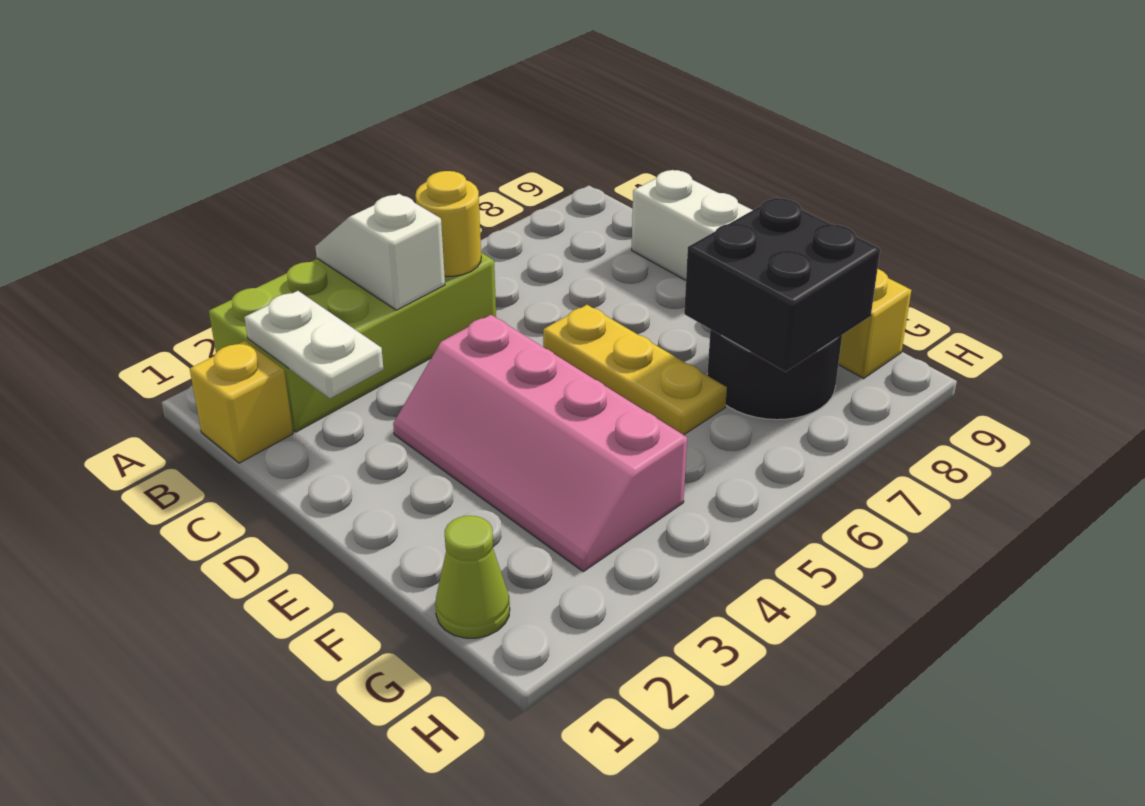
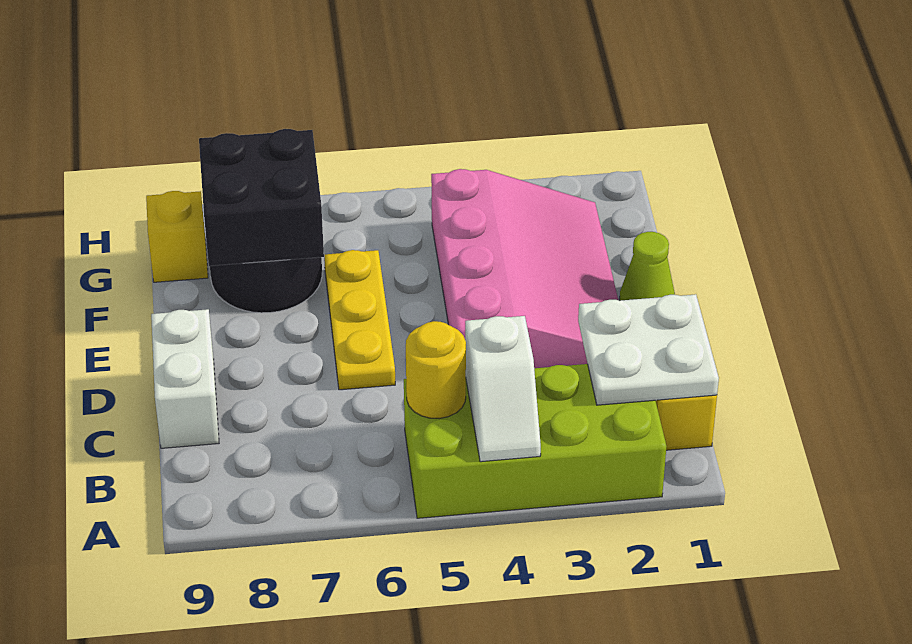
white 1x2 plate [244,291,384,398] -> white 2x2 plate [578,294,719,405]
pink 2x4 slope [393,315,687,571] -> pink 3x4 slope [431,169,618,368]
lime 1x1 cone [435,516,510,638] -> lime 1x1 cone moved to [620,232,675,301]

